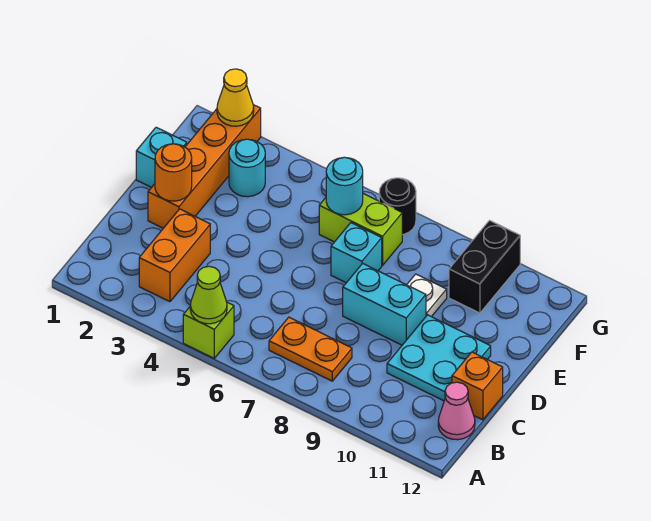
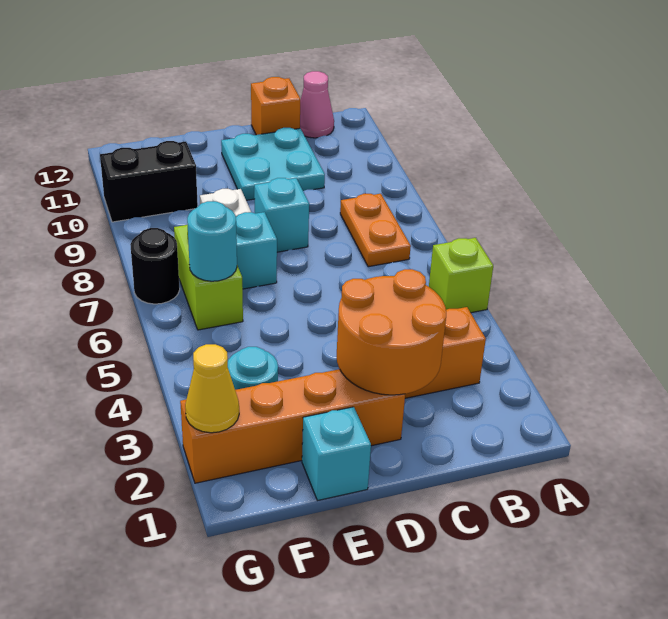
lime 1x1 cone [190,266,227,324] -> none
orange 1x1 round brick [155,144,192,201] -> orange 2x2 round brick [337,269,446,395]
cyan 1x2 brick [343,263,426,345] -> cyan 1x1 brick [254,178,309,252]

